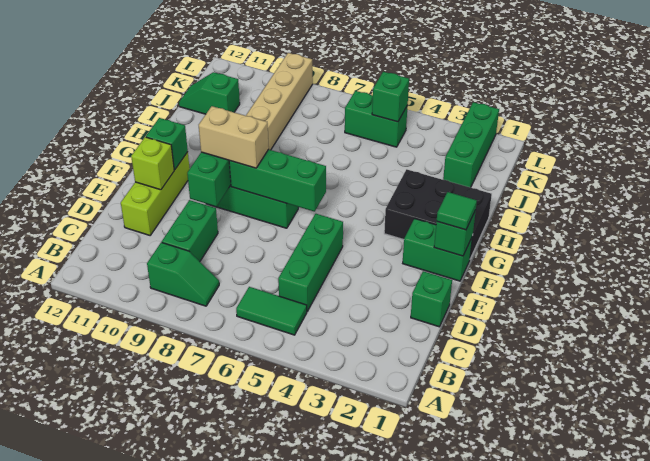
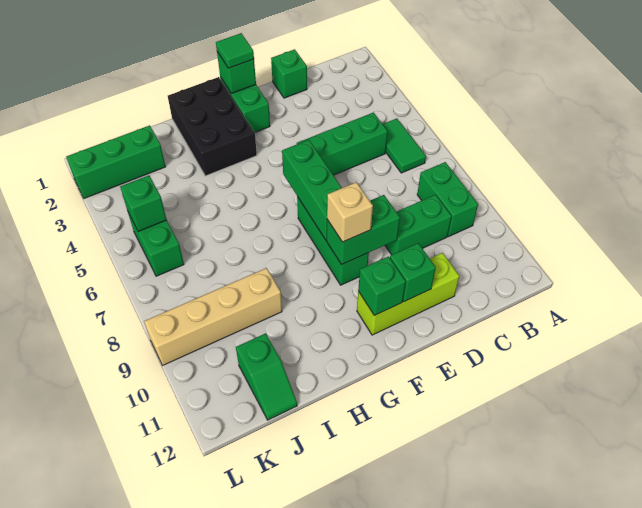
green 1x2 slope [147,242,219,306] -> green 1x2 brick [417,162,478,237]
lime 1x1 brick [131,137,174,190] -> green 1x1 brick [390,243,436,302]
tan 1x2 brick [199,106,269,168] -> tan 1x1 brick [327,182,373,242]

